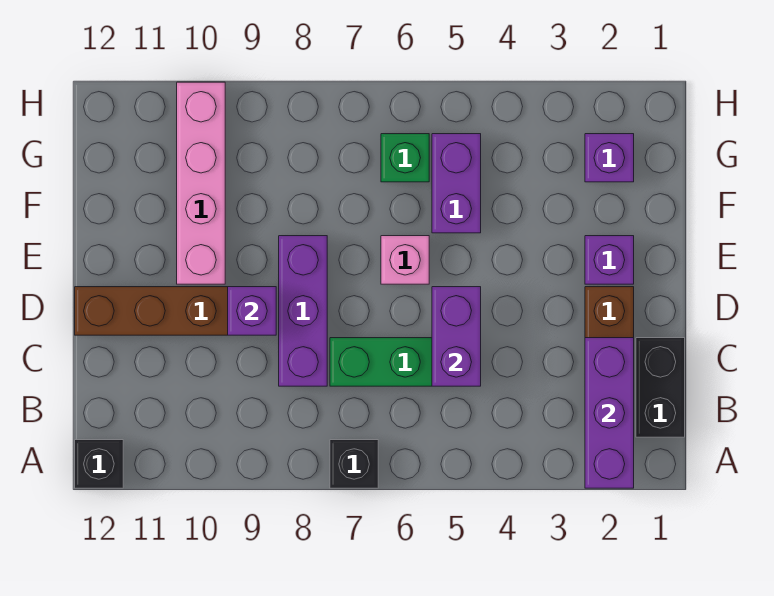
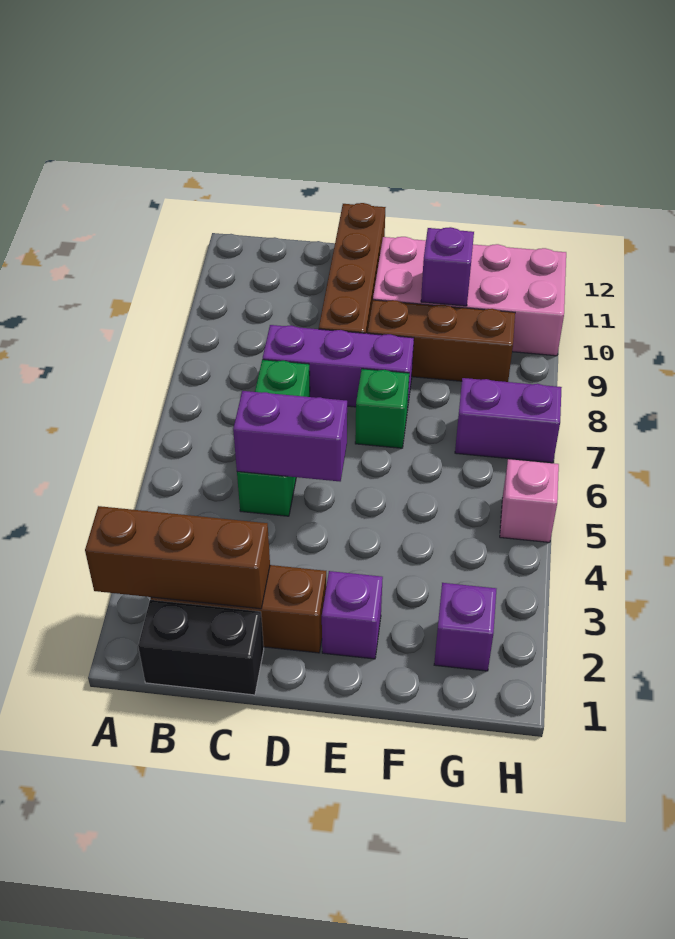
purple 1x3 brick [585,338,634,488] -> brown 1x3 brick [85,506,270,609]
black 1x1 brick [330,440,378,488] -> none
black 1x1 brick [75,440,123,488] -> none
purple 1x1 brick [228,287,276,335] -> purple 1x1 brick moved to [421,227,474,306]
pink 1x1 brick [381,236,429,284] -> pink 1x1 brick moved to [500,459,559,542]
none -> brown 1x3 brick [368,300,515,382]
pink 1x4 brick [177,82,225,284] -> pink 2x4 brick [373,237,566,356]
purple 1x2 brick [432,134,481,233] -> purple 1x2 brick moved to [455,378,562,463]
green 1x1 brick [381,134,429,182] -> green 1x1 brick moved to [355,369,409,448]

